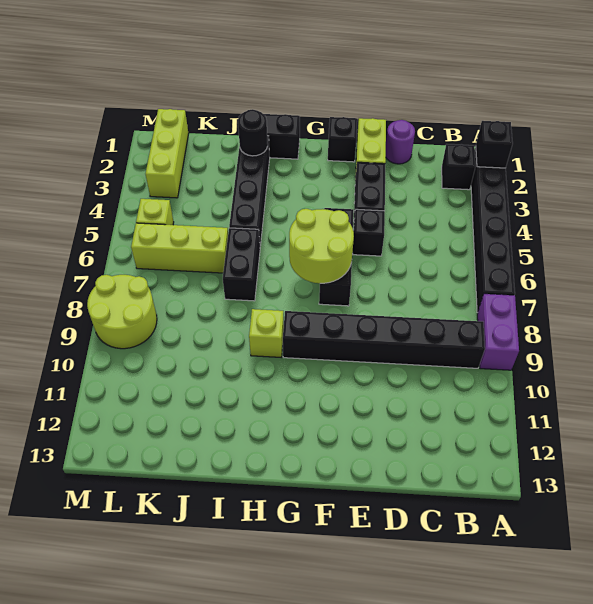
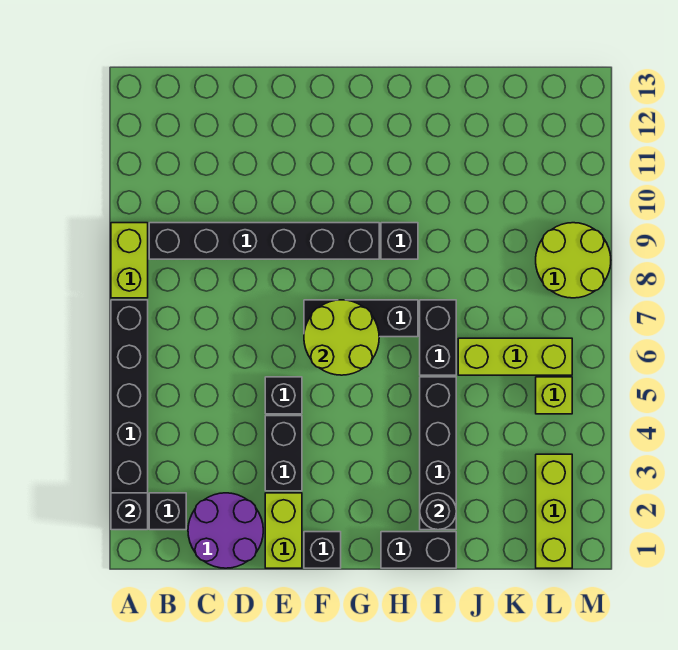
purple 1x2 brick [477,294,519,370] -> lime 1x2 brick [111,223,148,298]
purple 1x1 round brick [386,120,415,164] -> purple 2x2 round brick [188,493,263,568]
black 1x3 brick [319,208,354,306] -> black 1x3 brick turned to [304,300,418,337]
lime 1x1 brick [249,309,284,357] -> black 1x1 brick [381,223,418,259]

